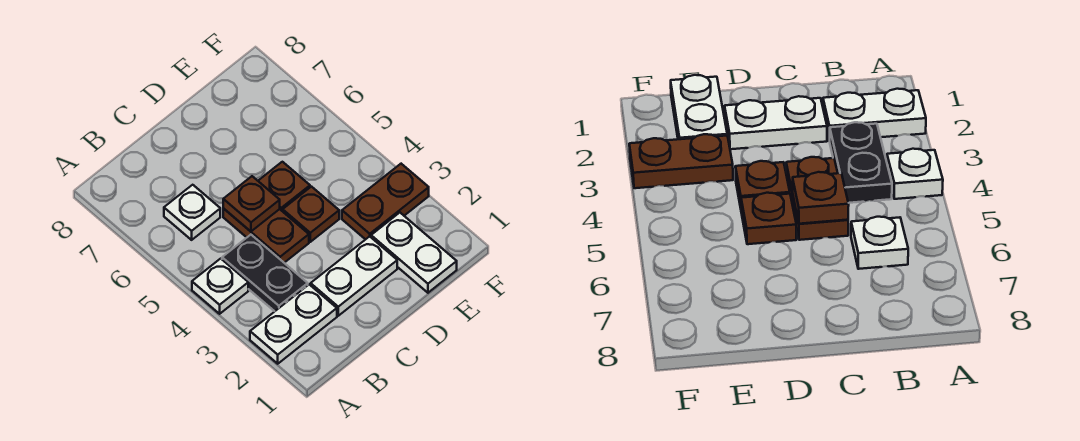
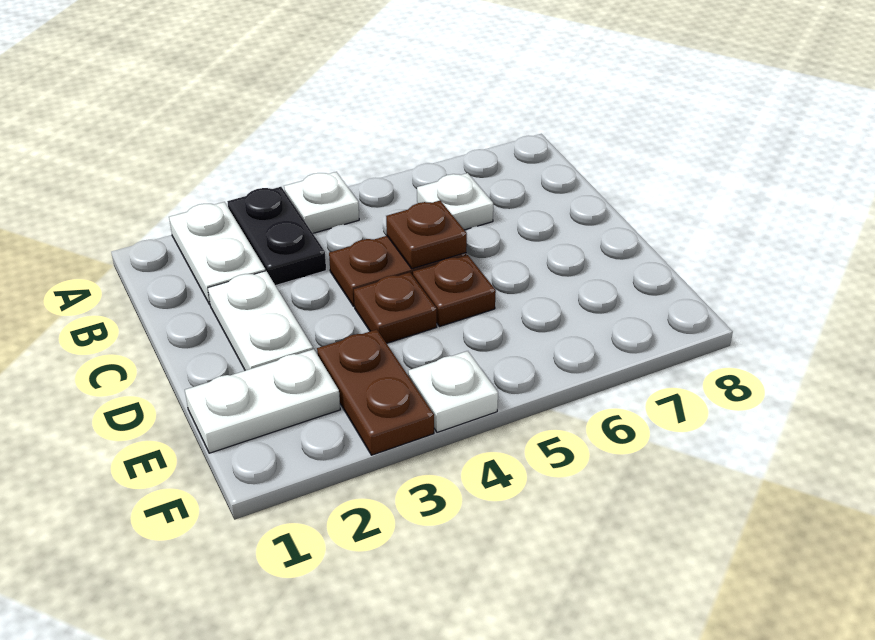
black 1x2 plate [222,235,308,311] -> black 1x2 plate turned to [227,187,326,286]
none -> white 1x1 plate [408,351,498,432]

